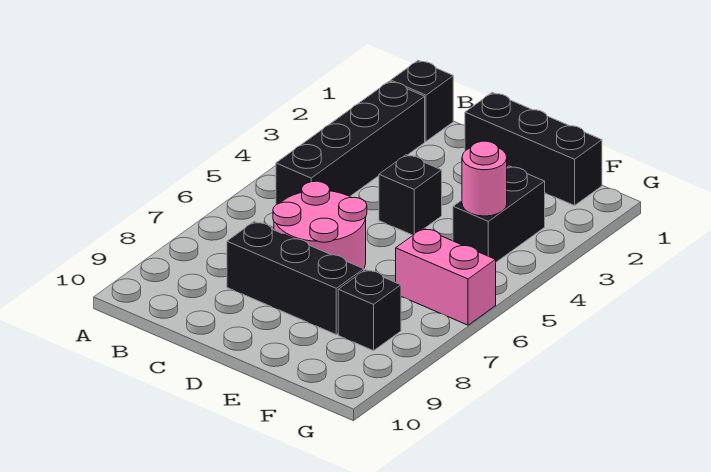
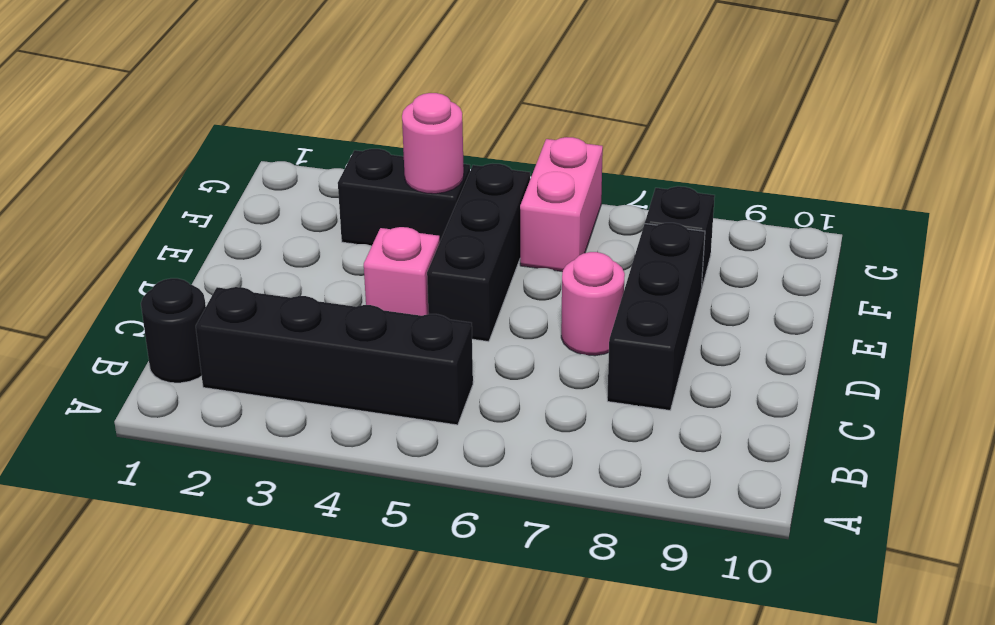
black 1x1 brick [391,61,453,141] -> black 1x1 round brick [141,278,206,383]
pink 2x2 round brick [273,181,367,269] -> pink 1x1 round brick [561,252,625,356]
black 1x3 brick [465,93,602,206] -> black 1x3 brick moved to [427,164,530,342]
black 1x1 brick [379,155,442,235] -> pink 1x1 brick [364,227,440,316]

